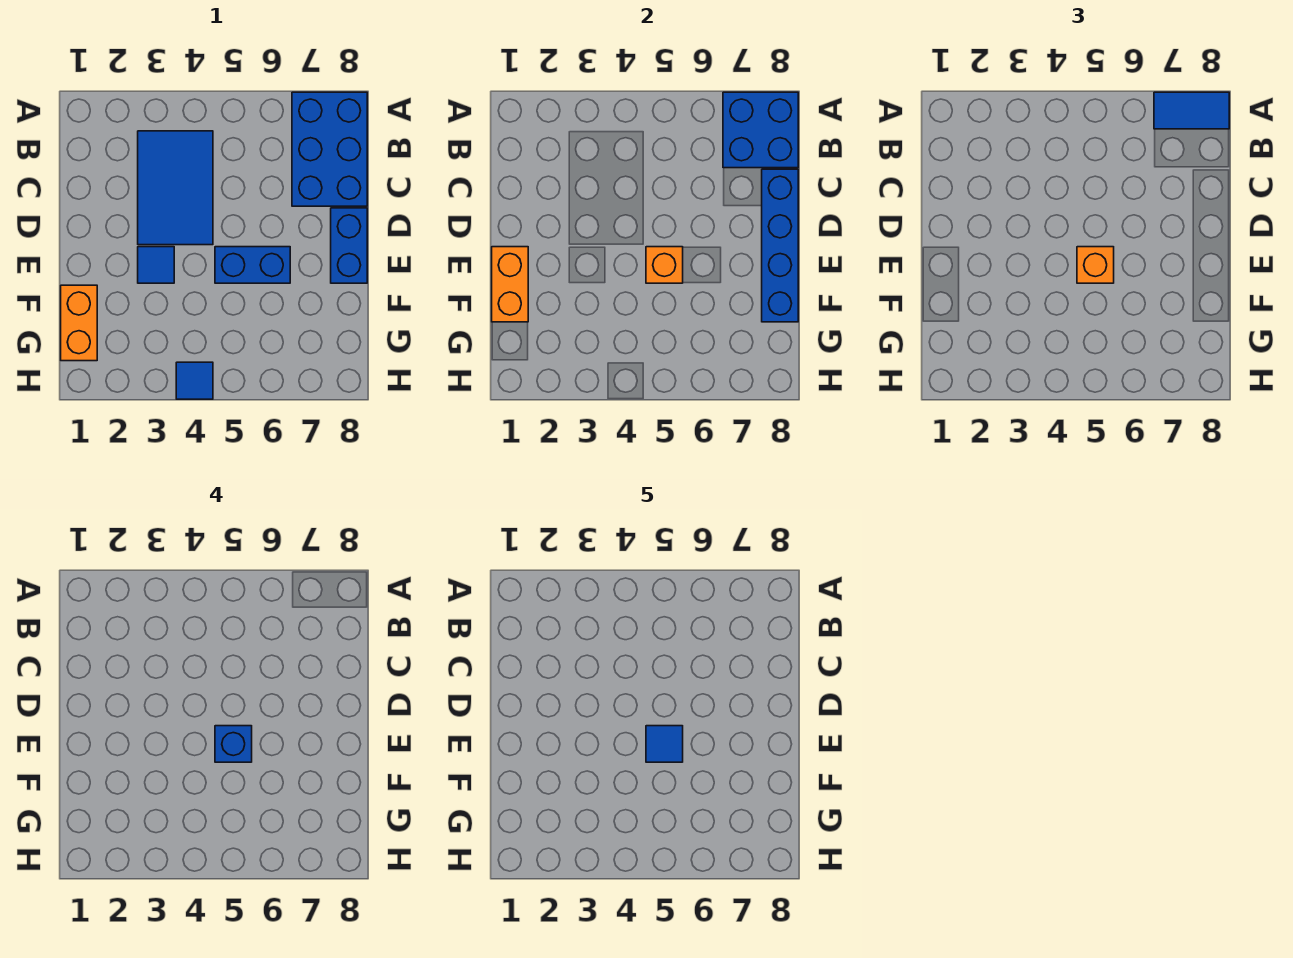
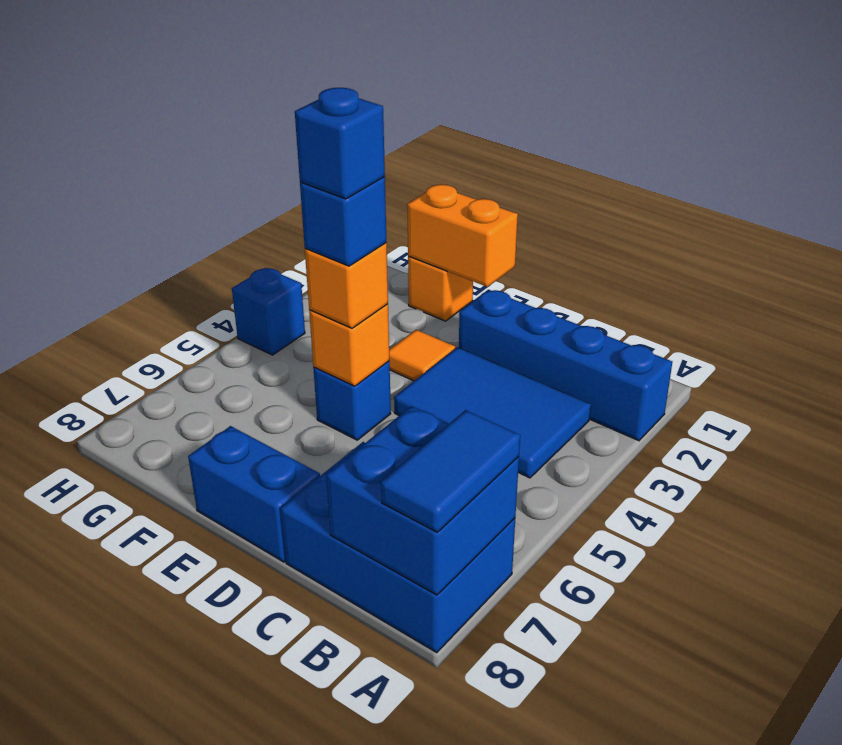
blue 1x4 brick [762,169,798,322] -> blue 1x4 brick moved to [459,290,672,441]
blue 1x1 tile [138,247,174,283] -> orange 1x1 tile [389,330,455,381]
blue 1x2 brick [215,247,290,283] -> blue 1x1 brick [313,361,391,440]
blue 1x1 tile [646,726,683,762] -> blue 1x1 brick [295,88,385,199]
orange 1x2 brick [61,285,97,361] -> orange 1x1 brick [408,256,473,321]
blue 1x1 tile [176,362,213,399] -> blue 1x1 brick [232,268,305,355]

